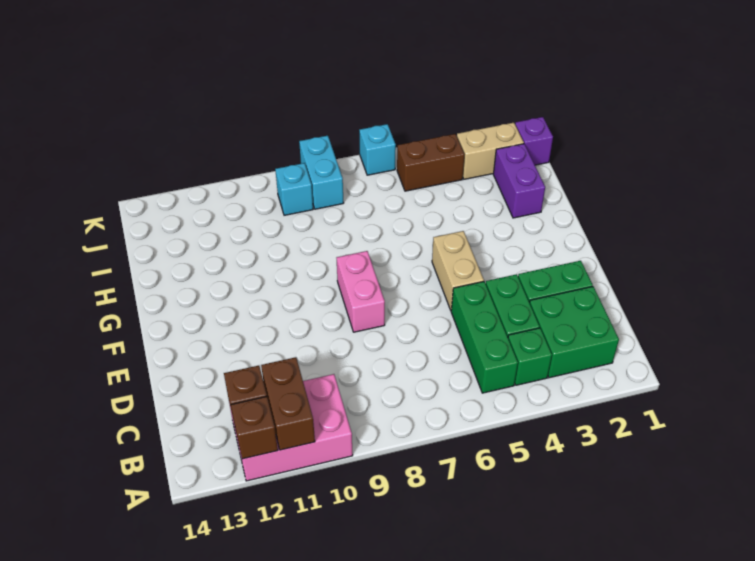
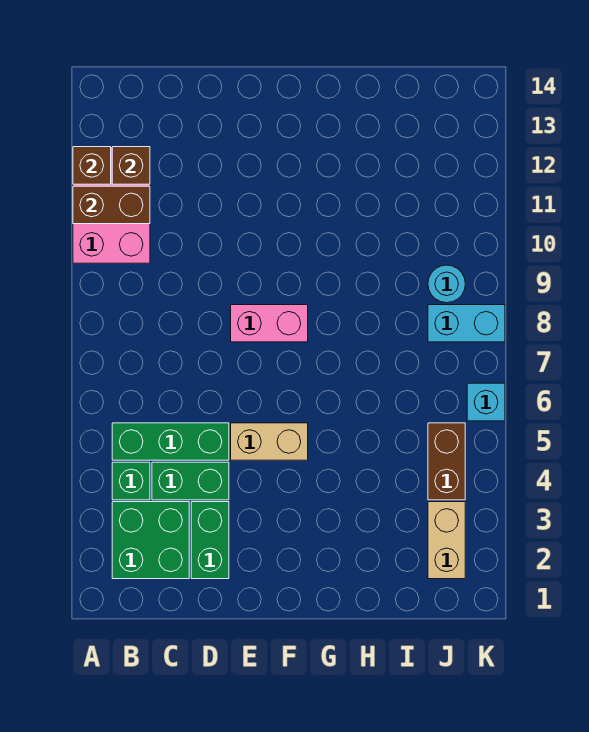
purple 1x2 brick [493,144,545,218] -> none
purple 1x1 brick [515,117,553,165] -> none
cyan 1x1 brick [275,163,313,215] -> cyan 1x1 round brick [428,265,465,303]

